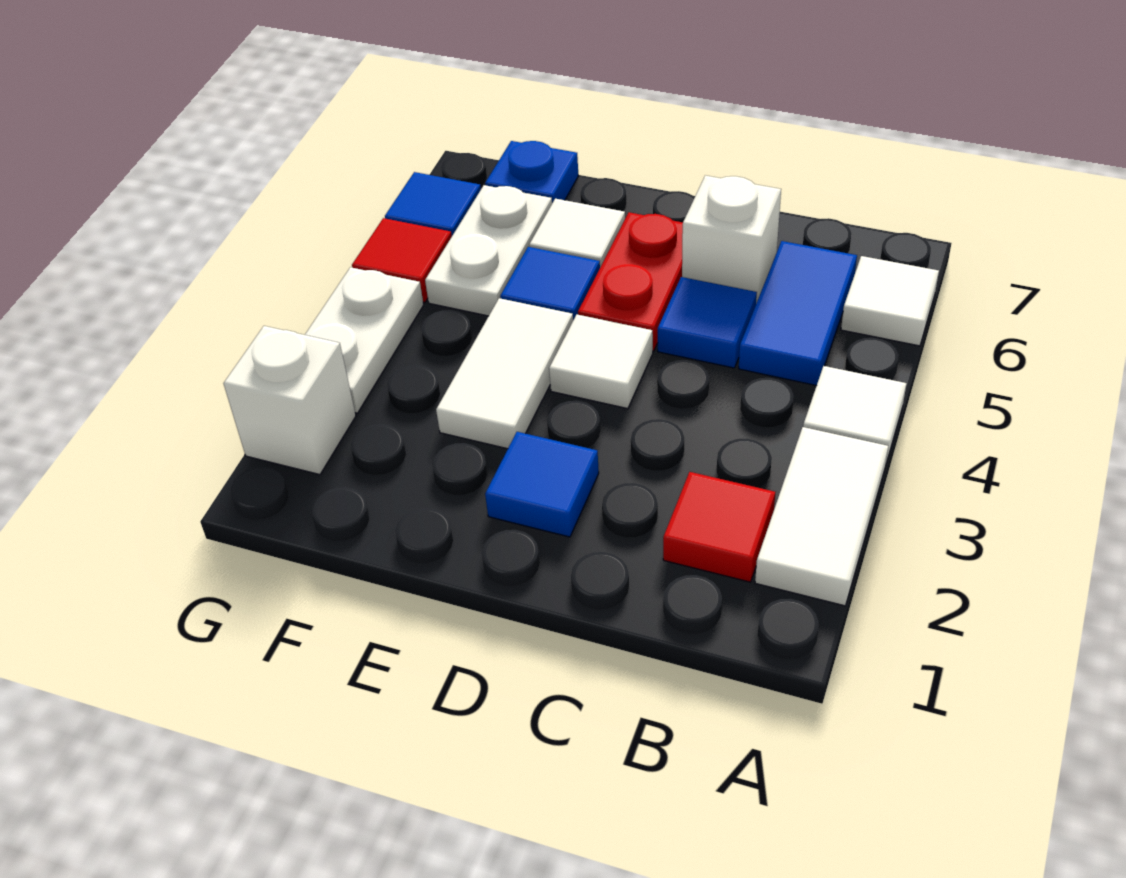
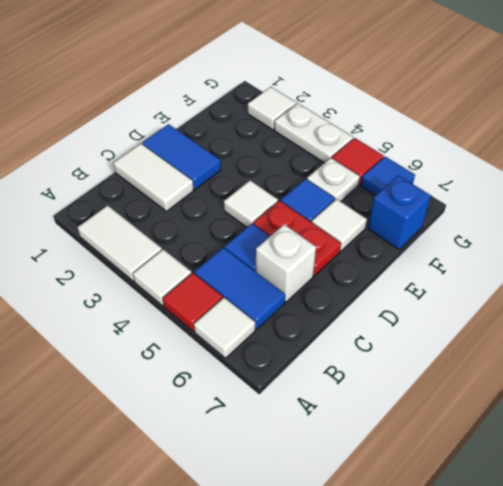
red 1x1 tile [663,472,775,582] -> red 1x1 tile moved to [163,273,223,331]
blue 1x1 tile [485,432,599,537] -> blue 1x2 tile [142,124,221,190]
white 1x2 tile [436,298,573,449] -> white 1x2 tile moved to [113,144,194,211]
white 1x2 plate [425,185,552,316] -> white 1x1 plate [307,158,360,202]
blue 1x1 plate [485,141,578,203] -> blue 1x1 brick [368,176,431,249]
white 1x1 brick [224,326,356,475] -> white 1x1 tile [248,87,296,130]

